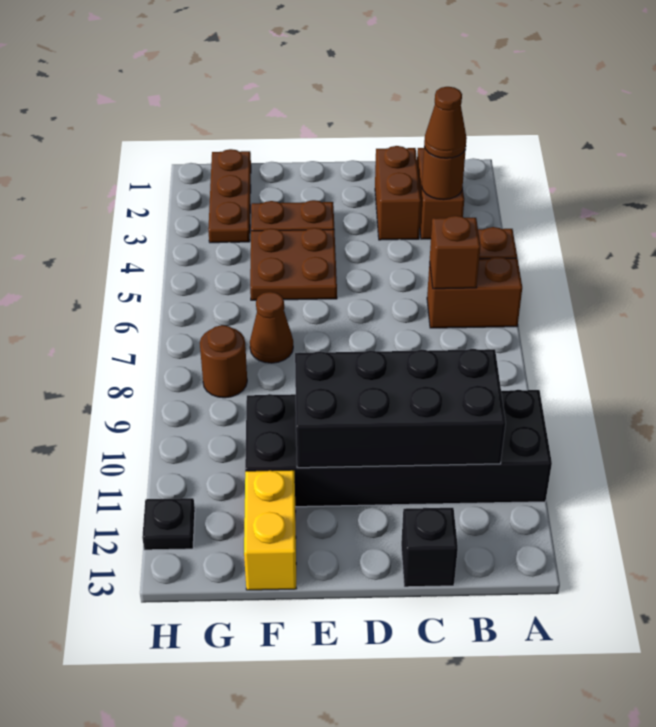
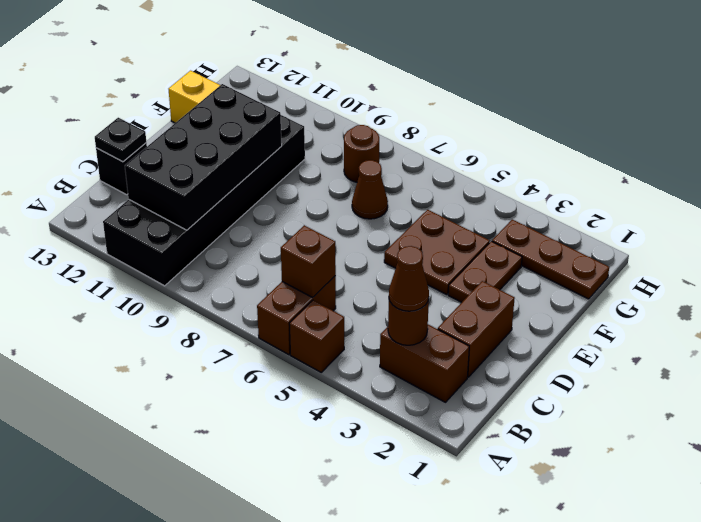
brown 1x2 brick [375,146,421,240] -> brown 1x2 brick turned to [438,281,515,377]
black 1x1 plate [142,498,195,550] -> black 1x1 plate moved to [95,118,146,162]

